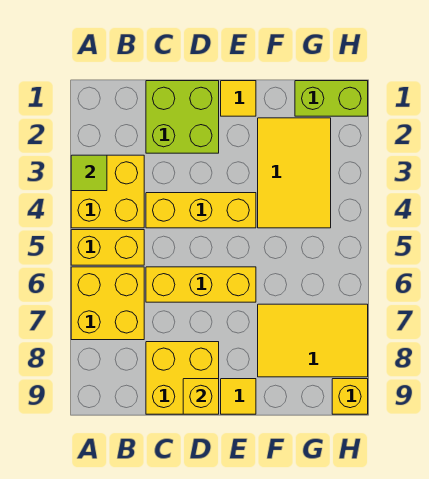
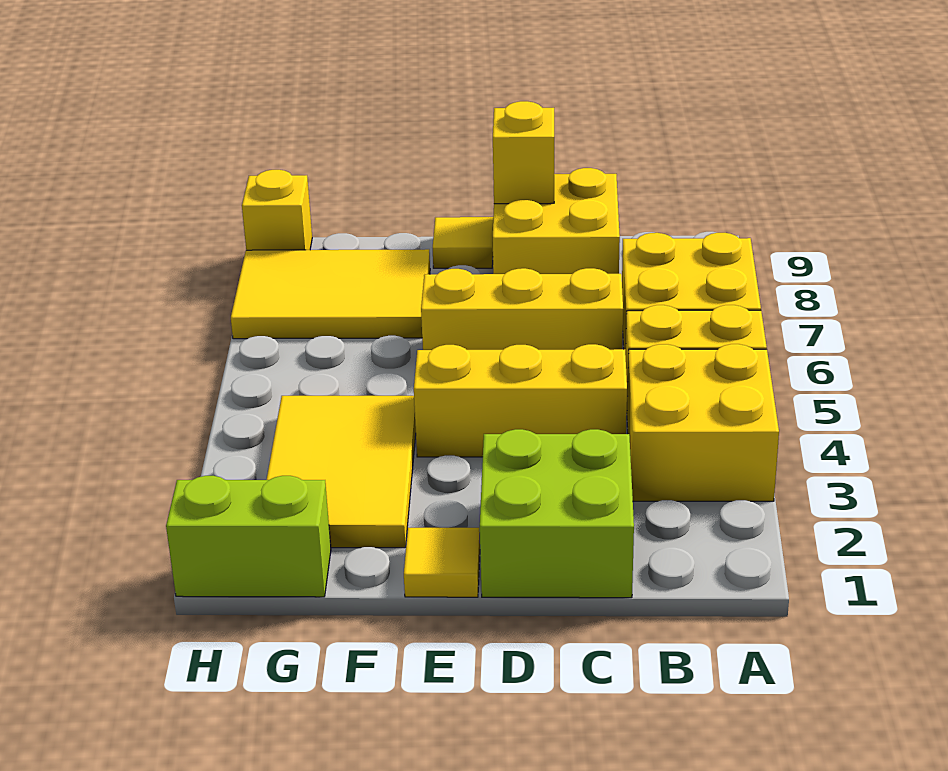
lime 1x1 tile [71,155,107,191] -> none

